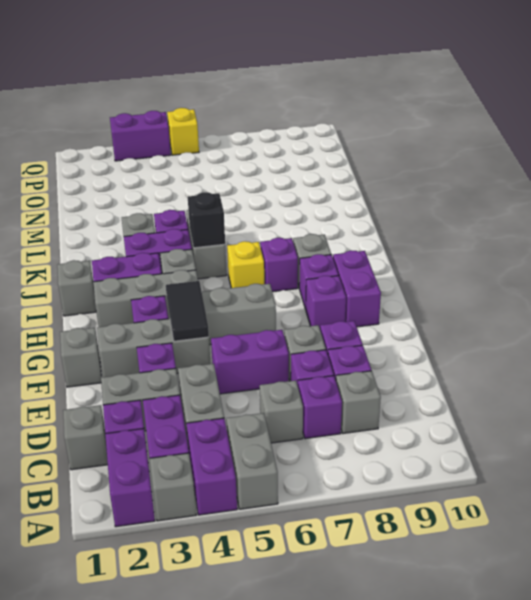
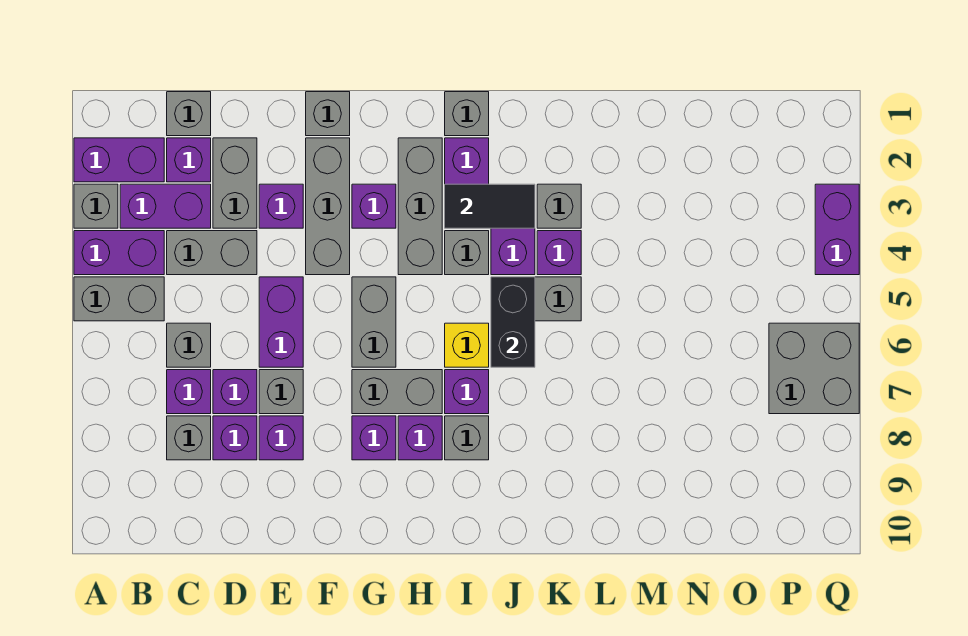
black 1x2 tile [166,281,209,341] -> black 1x2 tile moved to [445,184,535,228]
none -> grey 1x2 brick [352,370,442,414]
purple 1x2 brick [333,250,381,327] -> none
black 1x1 brick [188,192,225,248] -> black 1x2 brick [491,277,535,367]
none -> grey 2x2 brick [769,323,859,414]
yellow 1x1 brick [167,108,199,155] -> none

